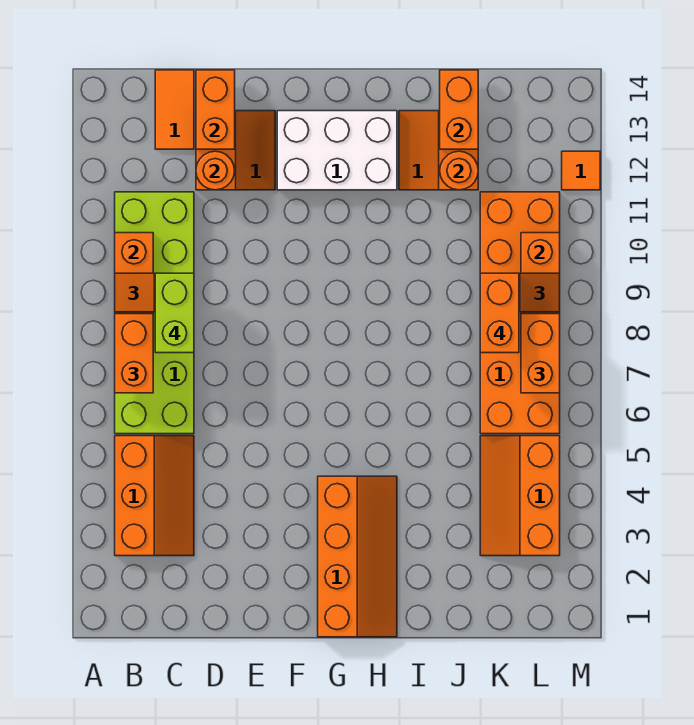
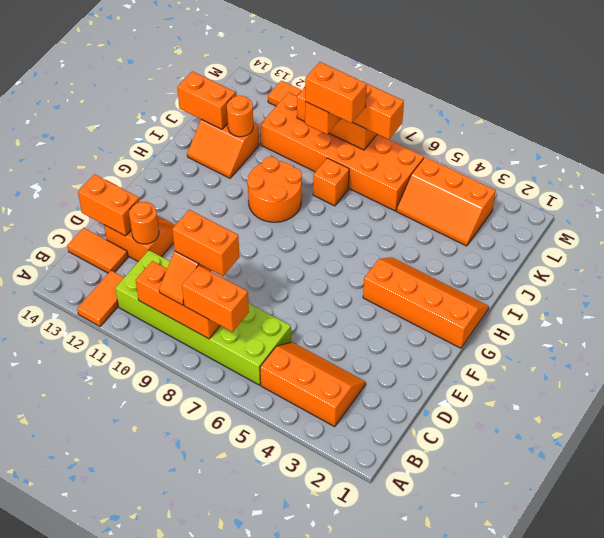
none -> orange 1x2 tile [77,271,124,326]
lime 1x2 brick [155,273,194,353] -> orange 1x2 brick [172,210,240,276]
white 2x3 brick [277,111,397,190] -> none
none -> orange 2x2 round brick [247,157,302,222]
none -> orange 1x1 brick [313,158,349,206]

